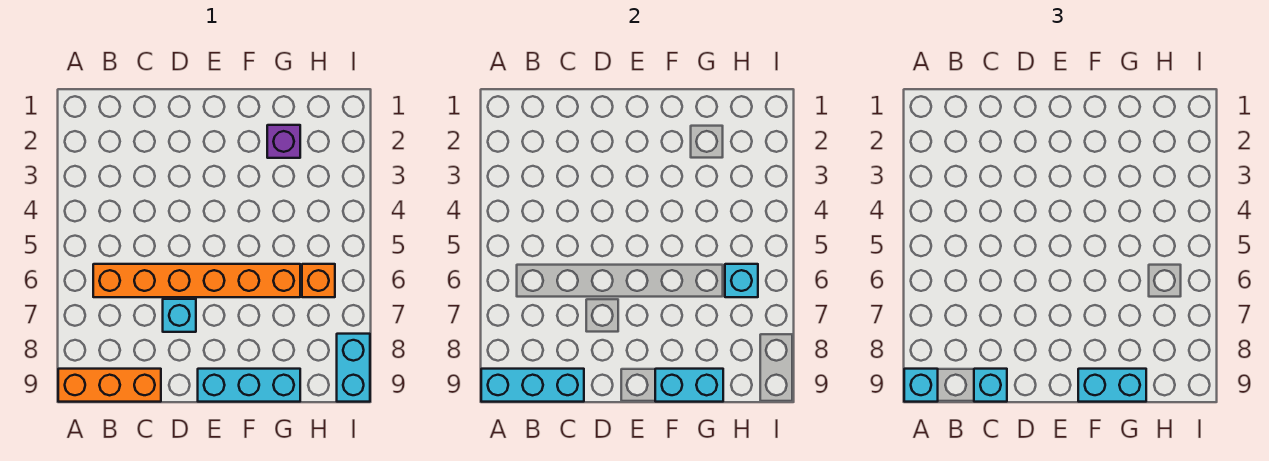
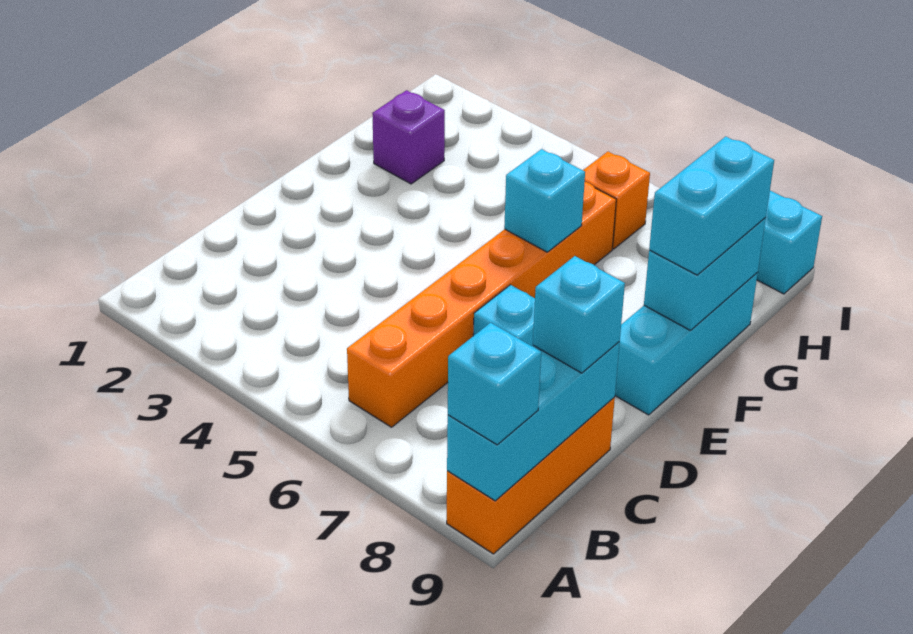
cyan 1x1 brick [725,264,758,297] -> cyan 1x1 brick moved to [504,149,585,252]

